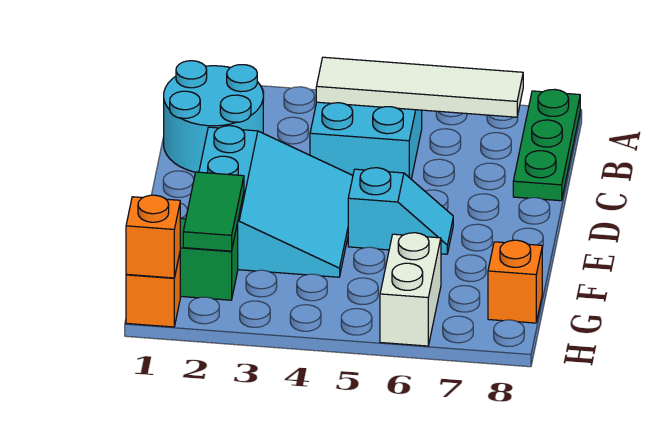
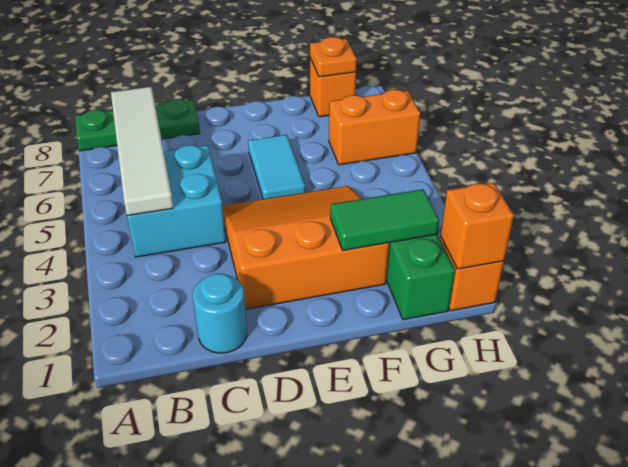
cyan 2x2 round brick [164,61,263,172] -> cyan 1x1 round brick [193,274,247,353]
cyan 3x3 slope [199,126,353,277] -> orange 3x3 slope [223,186,389,309]
cyan 1x2 slope [348,168,453,254] -> cyan 1x2 tile [248,135,305,199]
white 1x2 brick [380,233,441,346] -> orange 1x2 brick [329,90,420,165]
none -> orange 1x1 plate [310,37,357,77]

